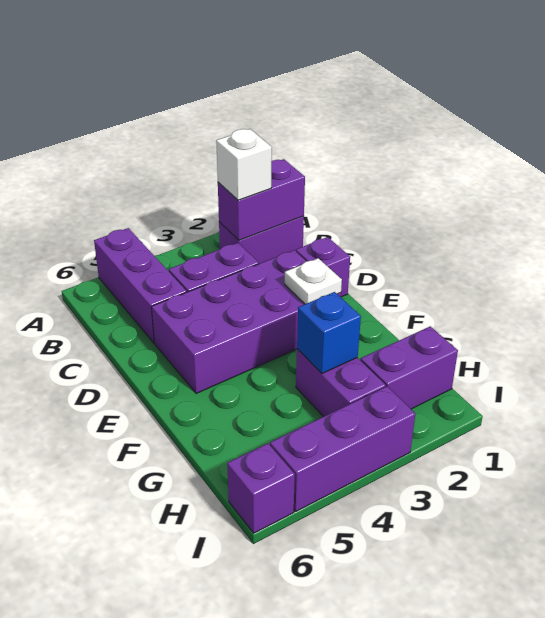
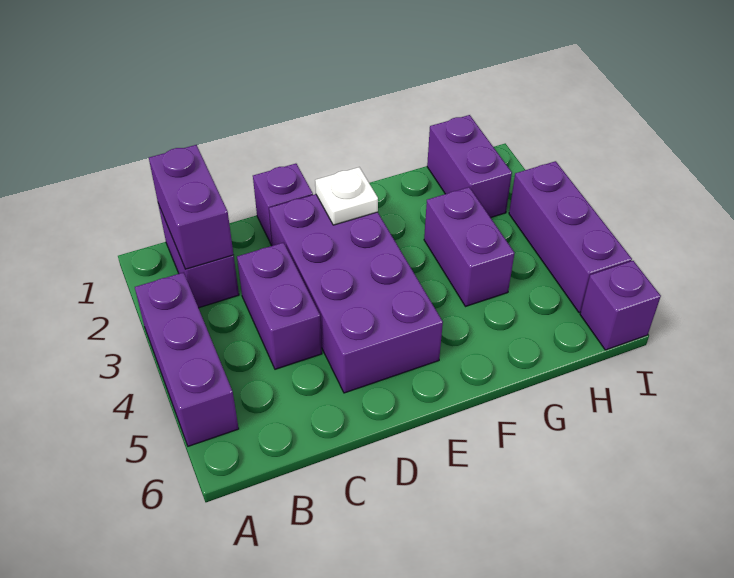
purple 1x3 brick [94,228,187,343] -> purple 1x3 brick turned to [135,272,239,446]
white 1x1 brick [216,129,272,200] -> none
purple 1x2 brick [296,349,386,417] -> purple 1x2 brick turned to [424,187,515,307]
blue 1x1 brick [297,292,361,373] -> none

